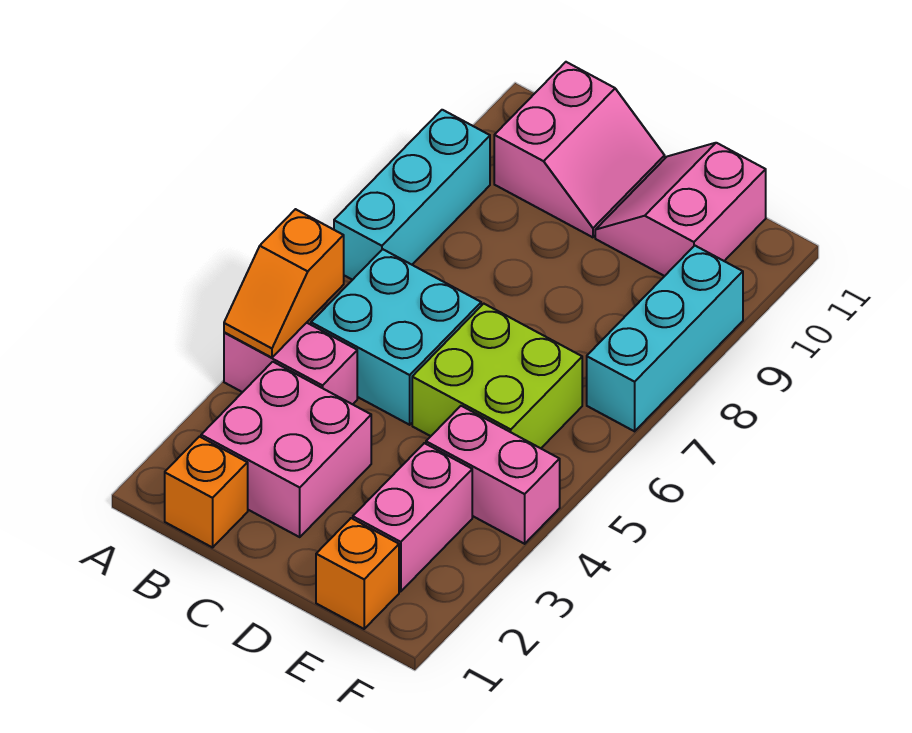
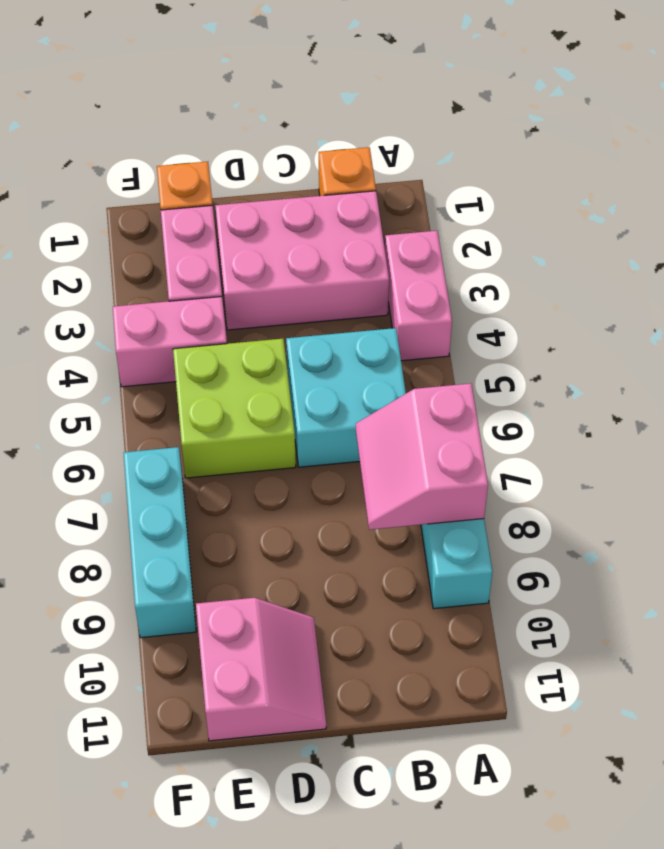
pink 1x2 brick [224,323,357,404] -> pink 1x2 brick turned to [385,231,452,361]
orange 1x2 slope [224,209,344,358] -> none
pink 2x2 brick [201,362,371,537] -> pink 2x3 brick [215,191,389,330]
pink 2x2 slope [494,62,665,237] -> pink 2x2 slope moved to [356,383,488,530]

